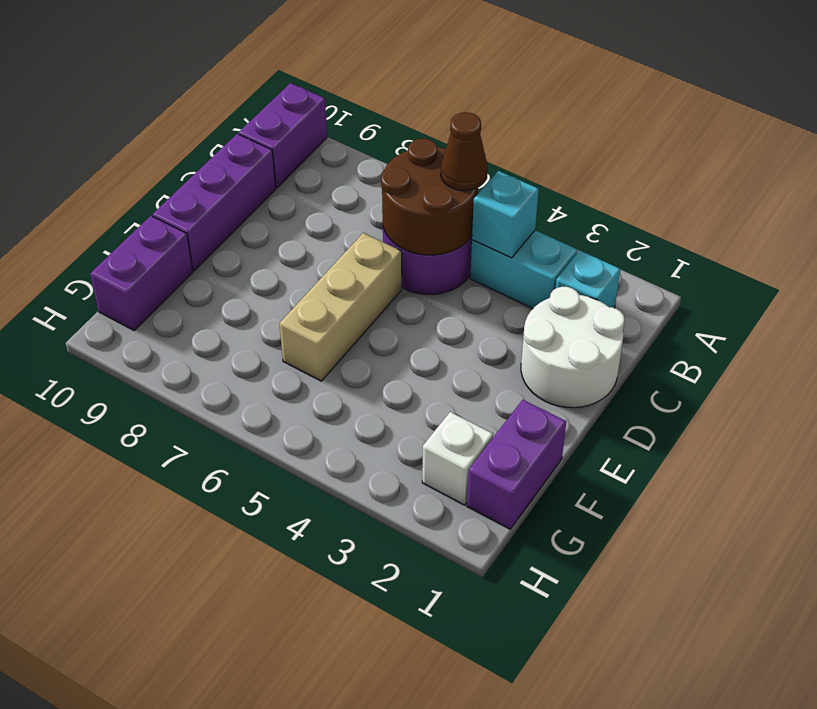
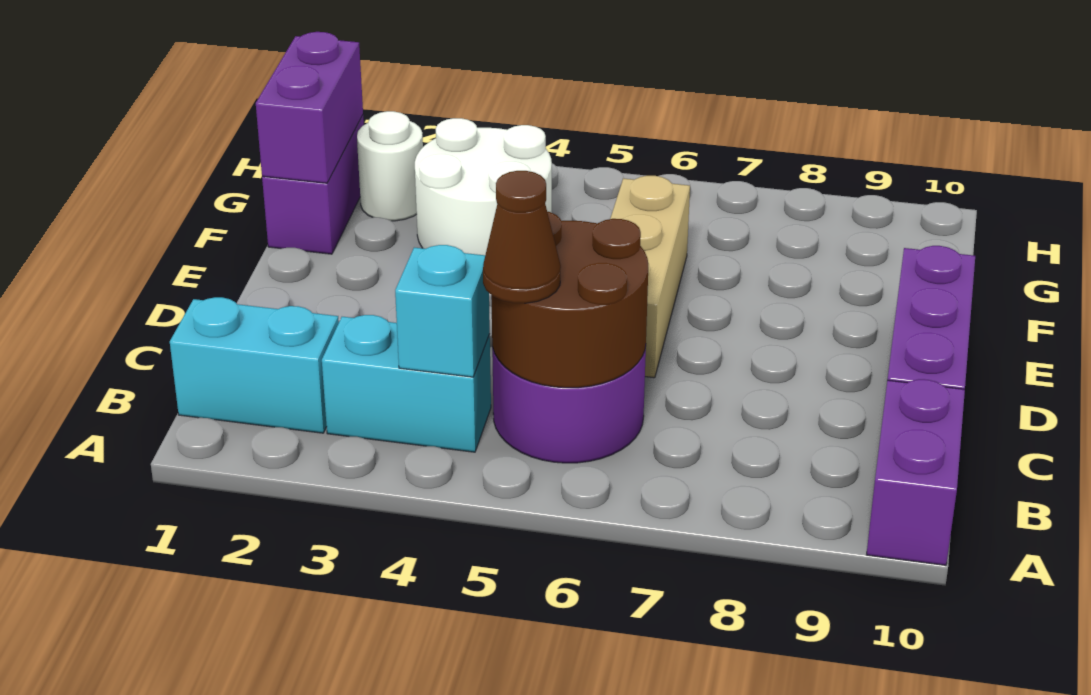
cyan 1x1 brick [556,250,620,308] -> cyan 1x2 brick [170,297,339,433]
white 2x2 round brick [521,287,625,408] -> white 2x2 round brick moved to [415,118,552,255]
purple 1x2 brick [90,216,193,330] -> purple 1x2 brick moved to [256,32,363,183]
white 1x1 brick [422,412,493,505] -> white 1x1 round brick [357,111,423,221]

